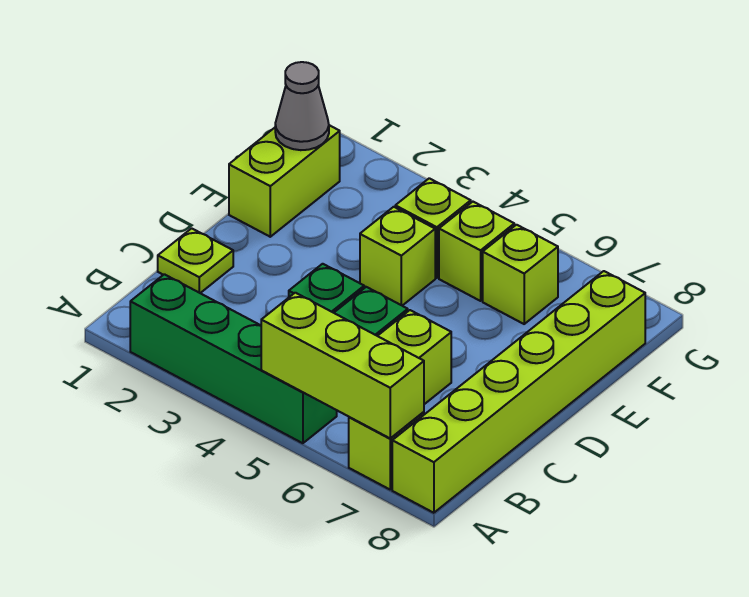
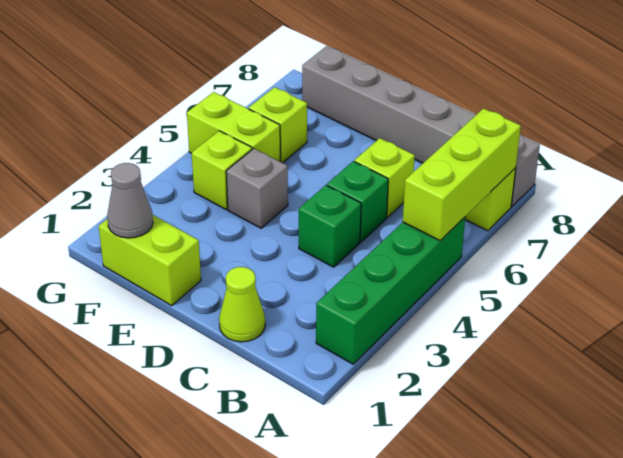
lime 1x6 brick [392,271,645,513] -> grey 1x6 brick [302,46,540,206]
lime 1x1 plate [158,228,233,293] -> lime 1x1 cone [219,267,265,342]
lime 1x1 brick [360,207,435,306] -> grey 1x1 brick [226,149,288,228]
lime 1x1 brick [439,202,514,301] -> lime 1x2 brick [187,92,280,161]

